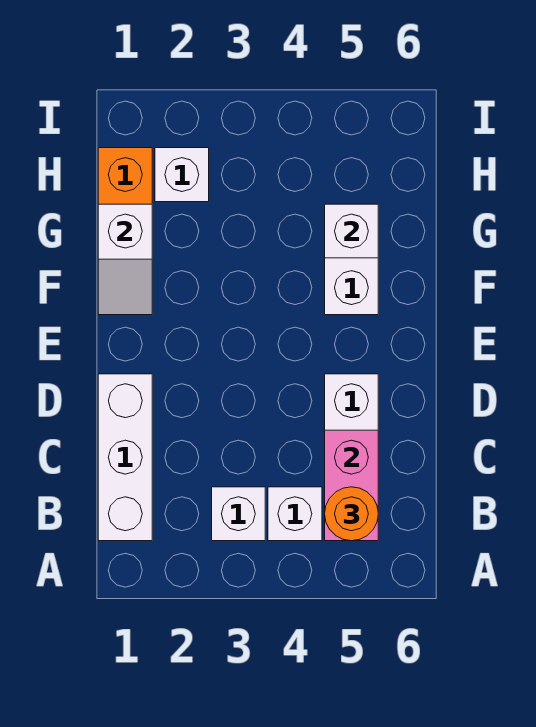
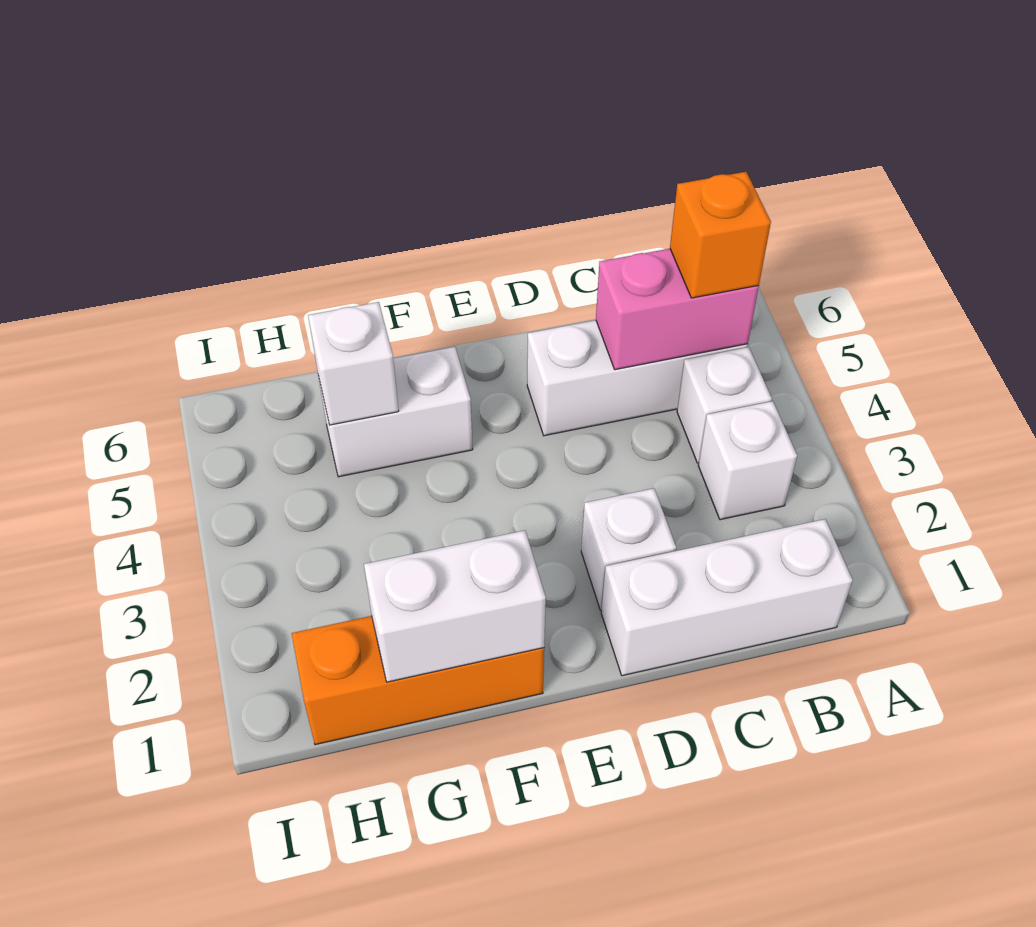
orange 1x1 round brick [325,487,378,541] -> orange 1x1 brick [670,172,771,298]
white 1x2 slope [98,204,152,315] -> white 1x2 brick [364,530,546,682]
white 1x1 brick [155,148,209,202] -> white 1x1 brick moved to [581,488,676,610]

